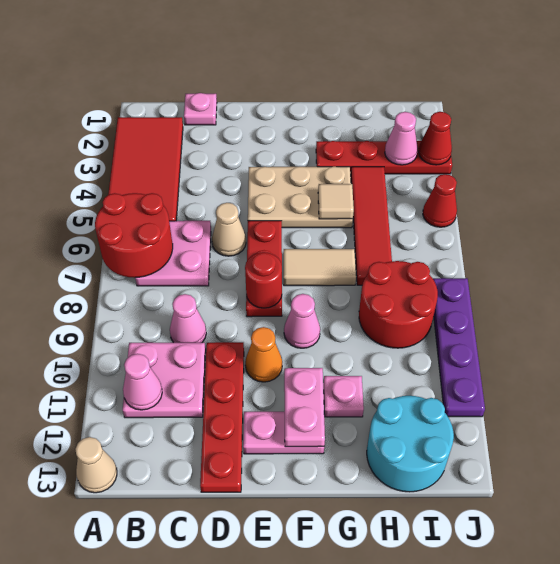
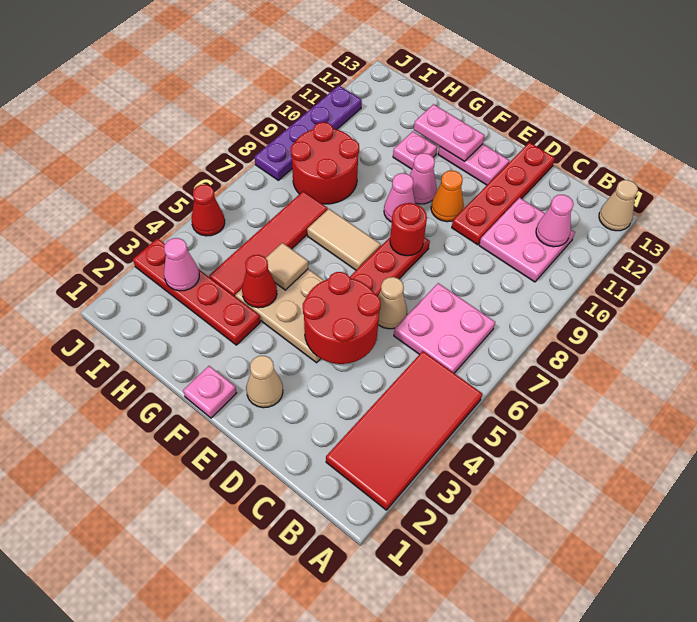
red 2x2 round brick [95,193,173,278] -> red 2x2 round brick moved to [303,272,381,364]
pink 1x1 plate [184,93,217,125] -> pink 1x1 plate moved to [183,366,236,418]
pink 1x1 cone [170,294,206,343] -> pink 1x1 cone moved to [410,153,437,204]
none -> tan 1x1 cone [246,356,283,408]
pink 1x2 plate [284,368,325,447] -> pink 1x2 plate turned to [414,104,485,161]
cyan 2x2 round brick [367,396,454,492] -> none
red 1x1 cone [419,112,452,165] -> red 1x1 cone moved to [242,255,277,308]

